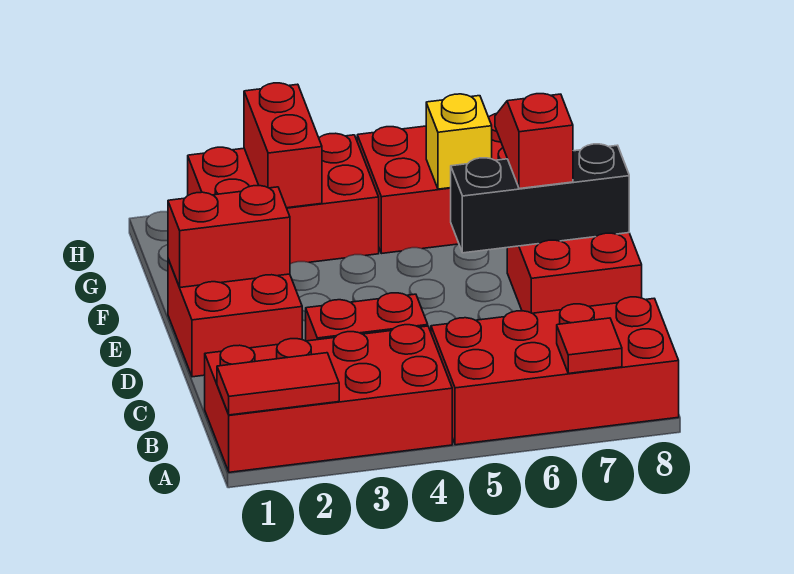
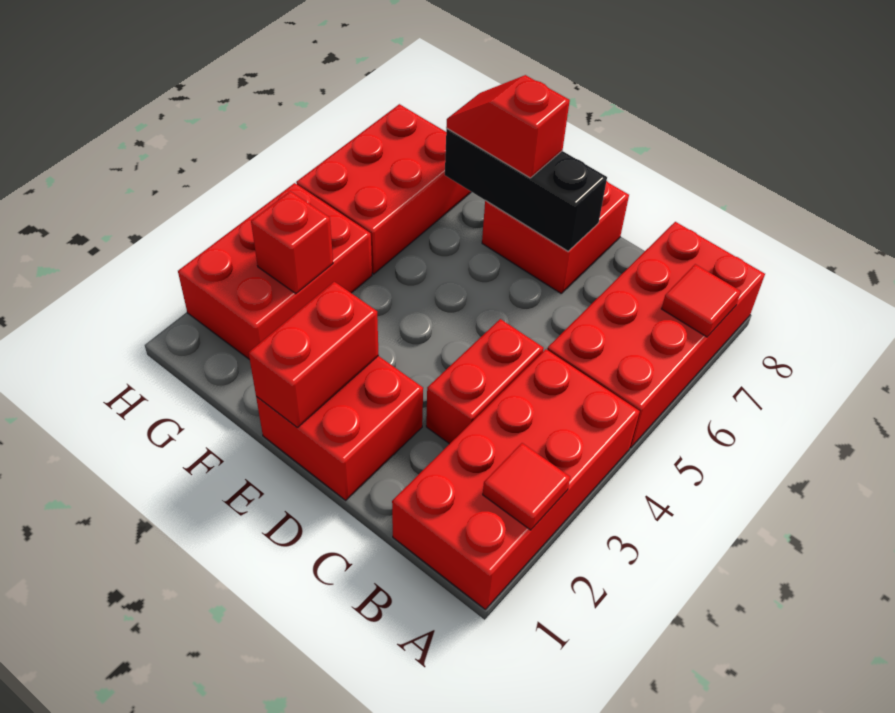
red 1x2 tile [217,353,339,415] -> red 1x1 tile [483,443,570,530]
black 1x3 brick [451,144,629,253] -> black 1x3 brick turned to [445,129,607,251]
red 1x2 brick [244,83,322,208] -> red 1x1 brick [251,191,333,294]
yellow 1x1 brick [426,94,492,189] -> none

